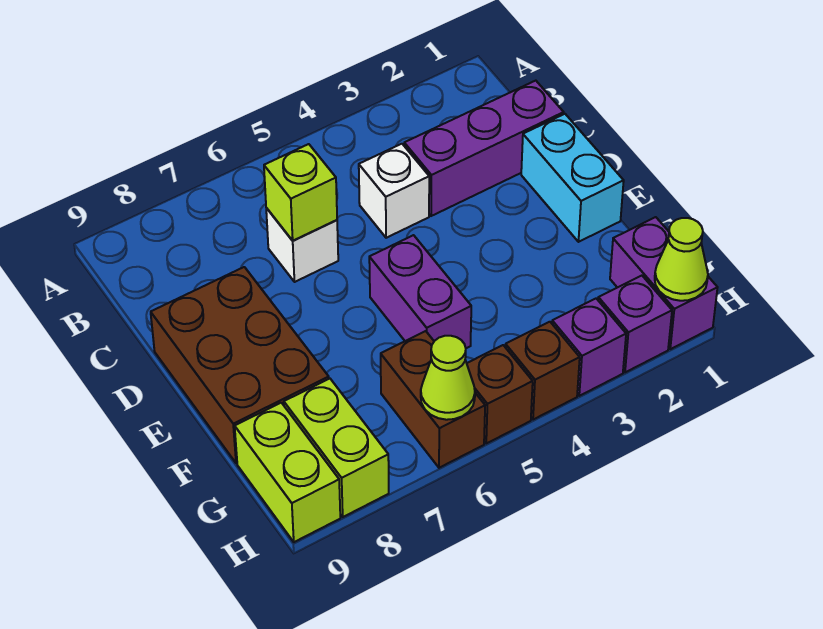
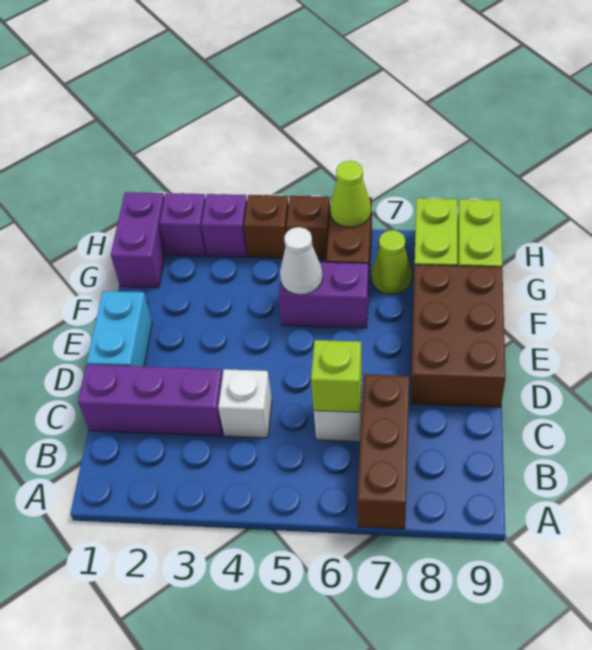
none -> brown 1x3 brick [357,374,409,529]
purple 1x2 brick [369,235,471,348] -> purple 1x2 brick turned to [279,262,369,328]
none -> white 1x1 cone [280,227,323,295]
lime 1x1 cone [655,218,708,301] -> lime 1x1 cone moved to [371,230,412,294]

